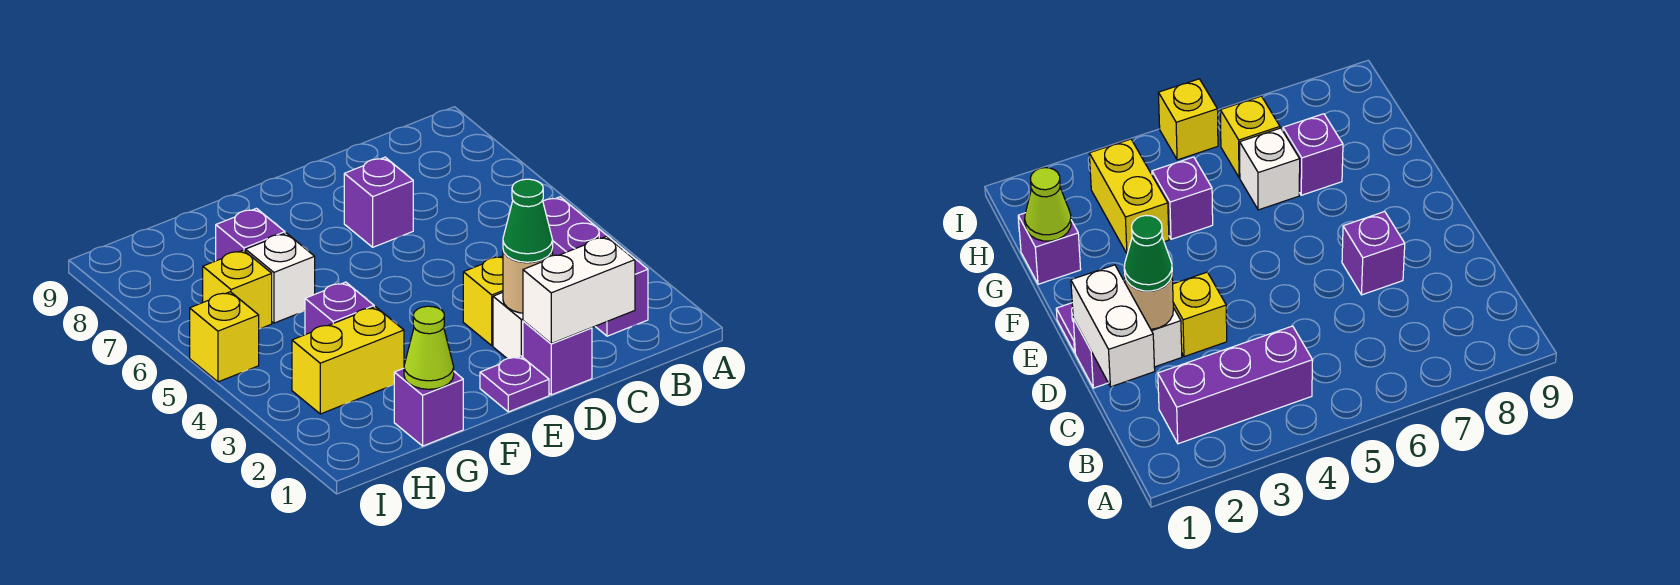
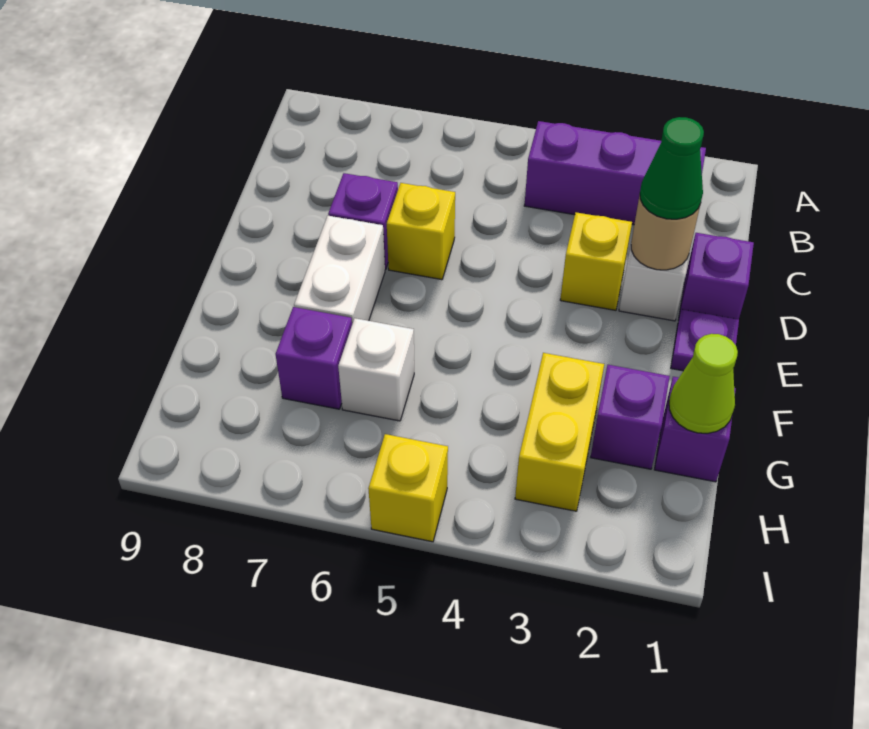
white 1x2 brick [523,236,635,344] -> white 1x2 brick moved to [294,216,385,324]
purple 1x1 brick [305,282,374,335] -> purple 1x1 brick moved to [591,365,670,469]
yellow 1x1 brick [203,250,272,329] -> yellow 1x1 brick moved to [387,183,455,280]

